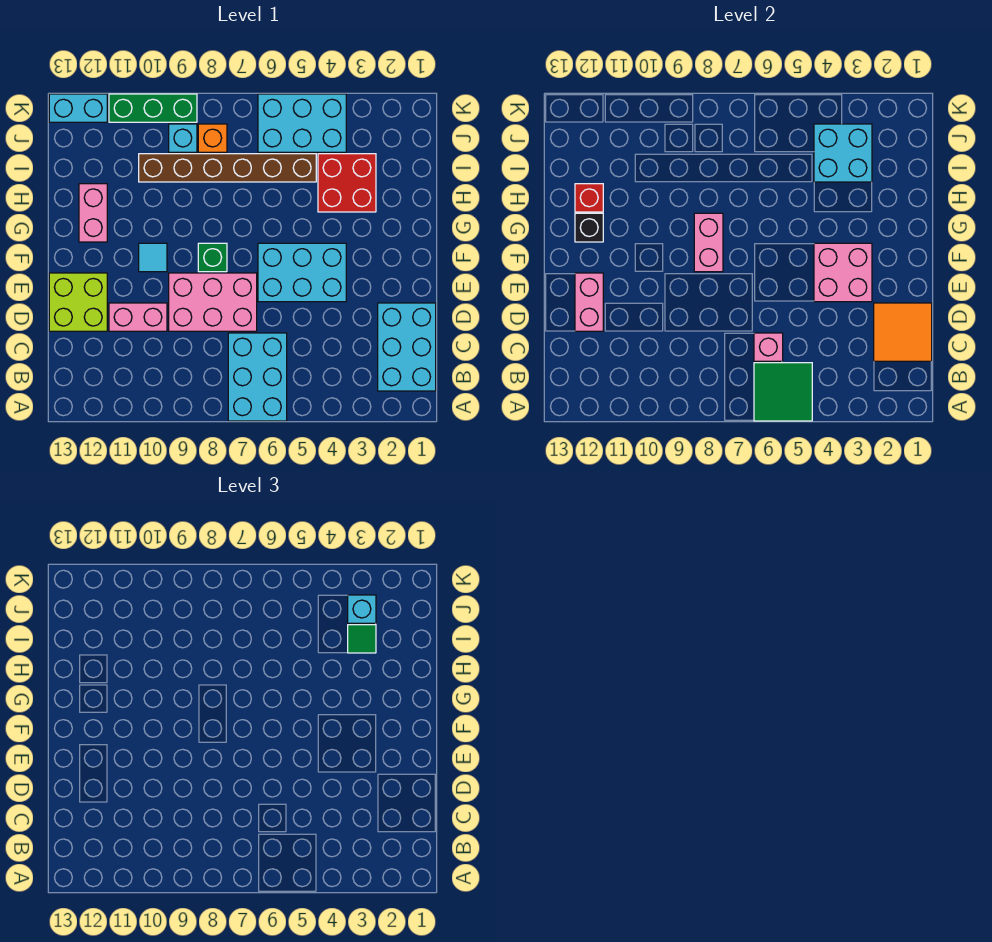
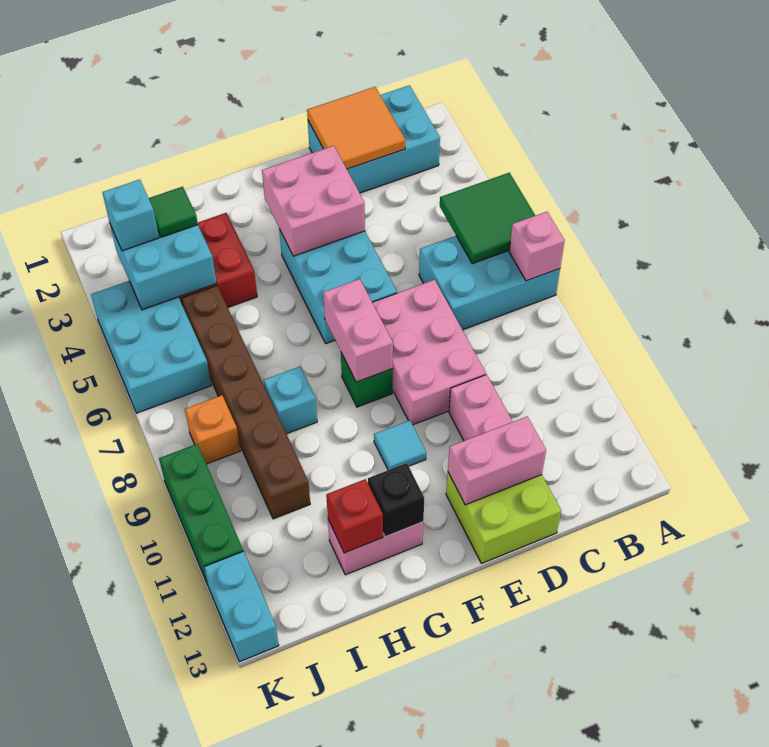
pink 1x1 brick [754,333,783,361] -> pink 1x1 brick moved to [509,212,565,281]
pink 1x2 brick [694,213,723,272] -> pink 1x2 brick turned to [323,279,393,382]
cyan 1x1 brick [169,124,197,152] -> cyan 1x1 brick moved to [264,367,317,434]

